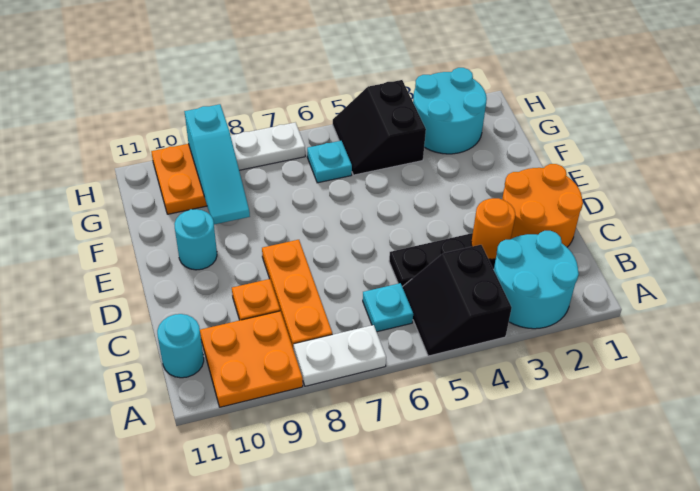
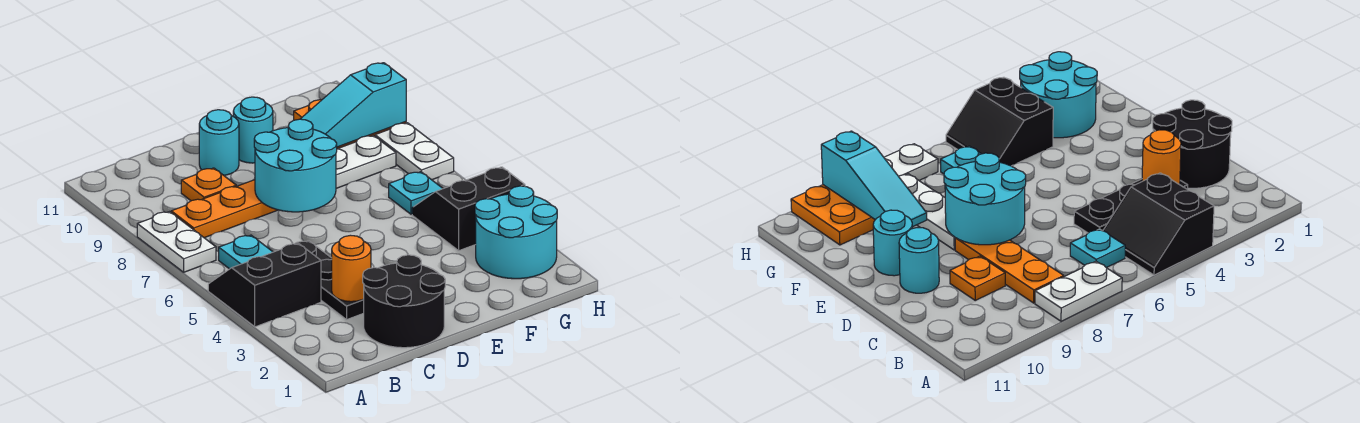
cyan 2x2 round brick [494,231,579,329] -> cyan 2x2 round brick moved to [254,119,337,212]
orange 2x2 plate [200,311,303,407] -> none
cyan 1x1 round brick [157,314,204,378] -> cyan 1x1 round brick moved to [199,110,239,175]
orange 2x2 round brick [502,164,583,247] -> black 2x2 round brick [363,255,445,348]
none -> white 1x3 plate [336,135,396,188]

